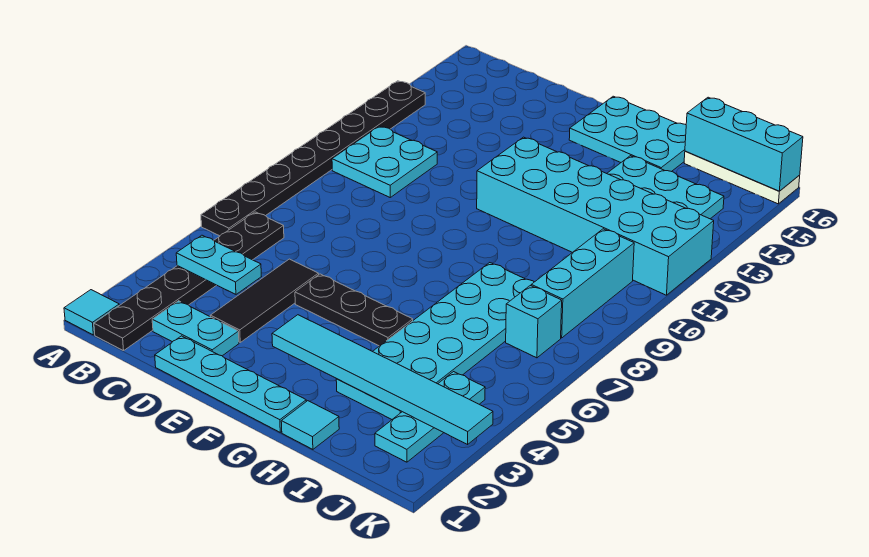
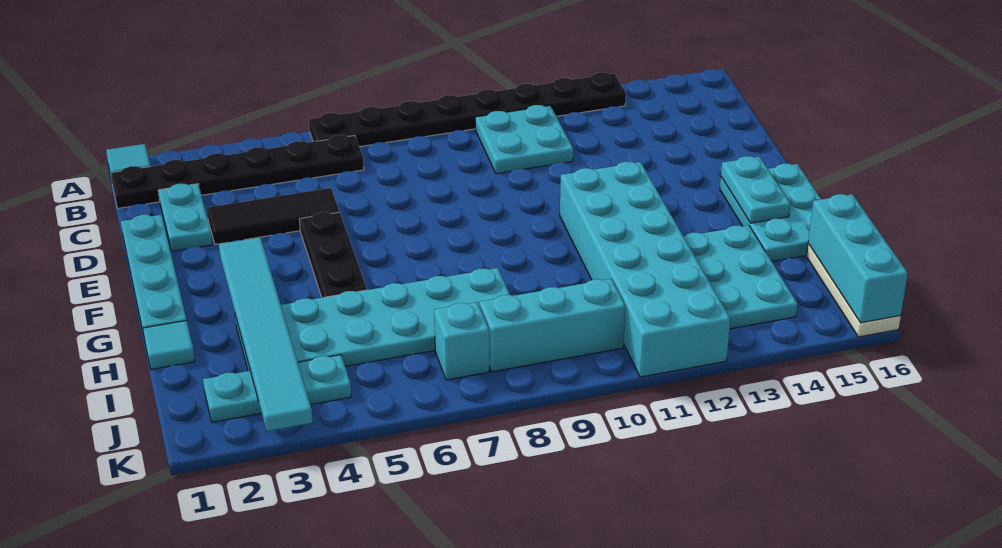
cyan 1x2 plate [176,235,261,294] -> cyan 1x2 plate moved to [721,156,790,223]

